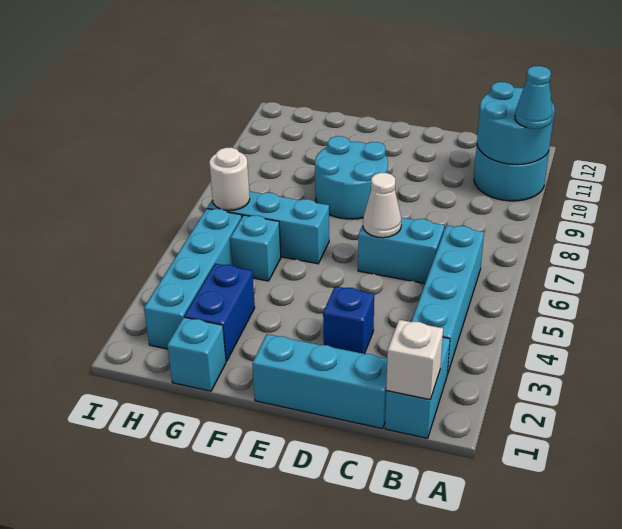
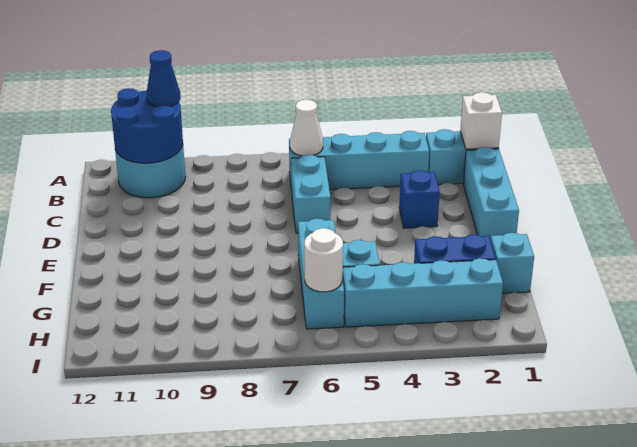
cyan 2x2 round brick [477,82,555,165] -> blue 2x2 round brick [111,88,183,163]
cyan 1x1 cone [515,66,552,129] -> blue 1x1 cone [147,50,181,107]
white 1x1 cone [363,173,401,238] -> white 1x1 cone moved to [290,100,323,156]
cyan 2x2 round brick [315,136,388,219] -> none

